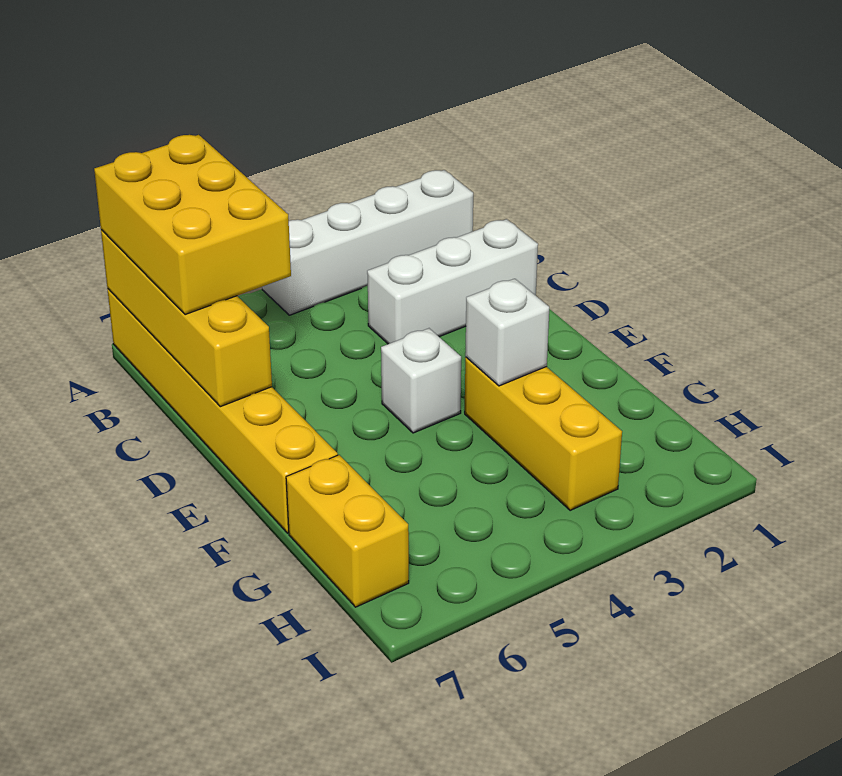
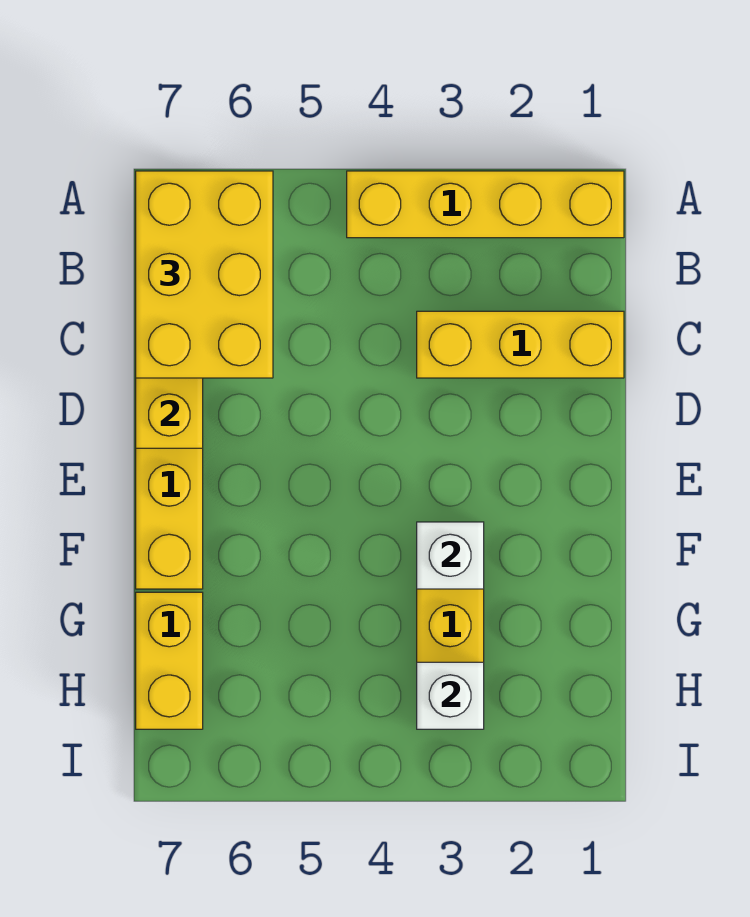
white 1x4 brick [262,170,473,315] -> yellow 1x4 brick [347,171,624,238]
white 1x3 brick [367,219,538,344] -> yellow 1x3 brick [417,311,624,378]
white 1x1 brick [381,328,461,433] -> white 1x1 brick moved to [417,662,484,729]

